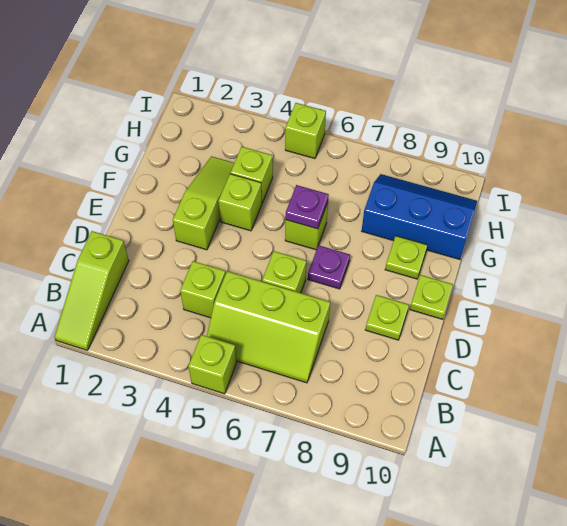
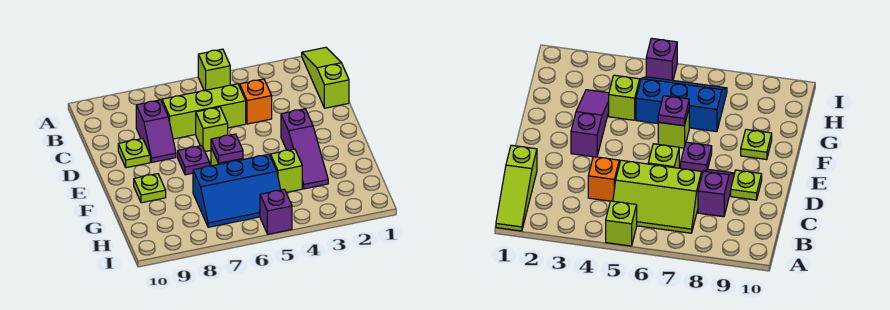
lime 1x1 brick [180,261,226,318] -> orange 1x1 brick [240,79,272,124]
none -> purple 1x2 slope [136,100,176,162]
lime 1x3 slope [173,156,234,250] -> purple 1x3 slope [281,109,328,189]
lime 1x1 plate [410,275,453,319] -> none
lime 1x1 brick [218,174,262,231] -> none
blue 2x3 slope [362,174,477,260] -> blue 2x3 slope moved to [193,154,281,227]
lime 1x1 brick [285,103,326,158] -> purple 1x1 brick [260,189,292,234]

